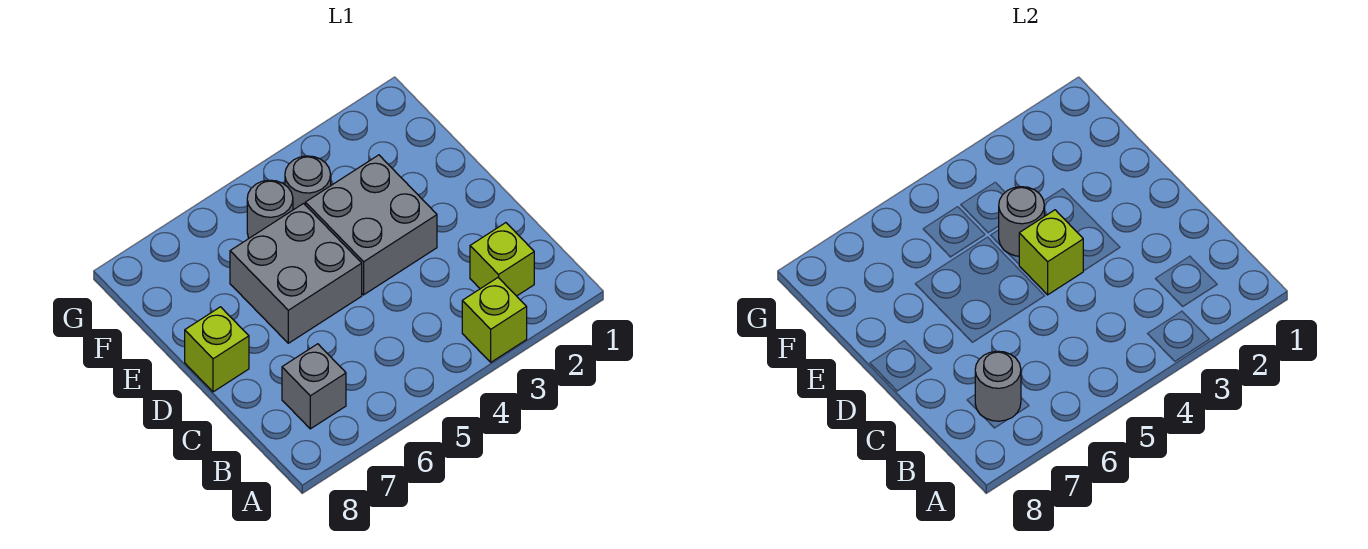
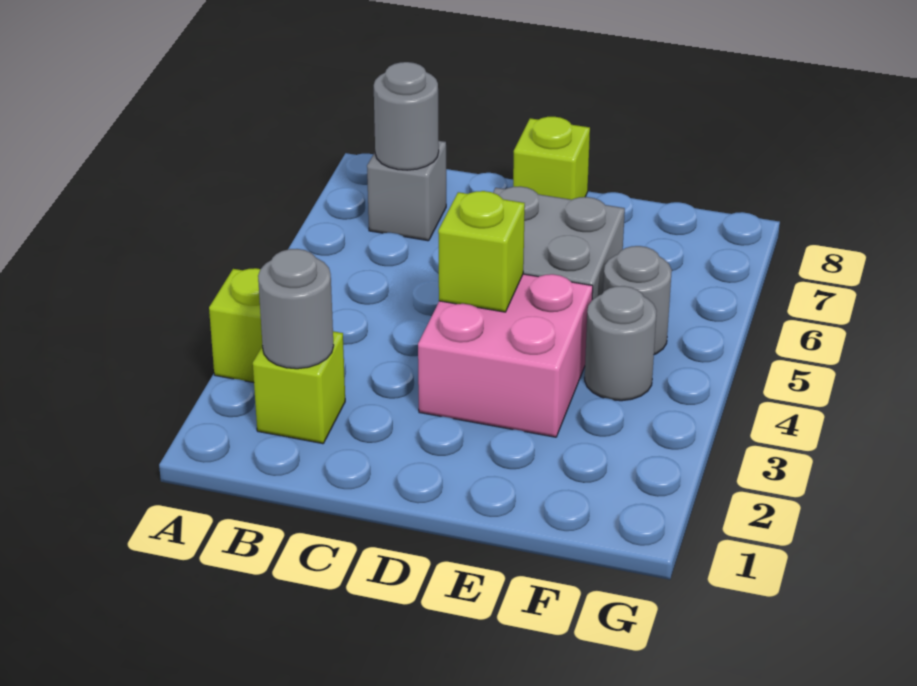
grey 2x2 brick [305,155,437,295] -> pink 2x2 brick [418,274,593,437]
grey 1x1 round brick [999,187,1044,256] -> grey 1x1 round brick moved to [258,249,334,369]

